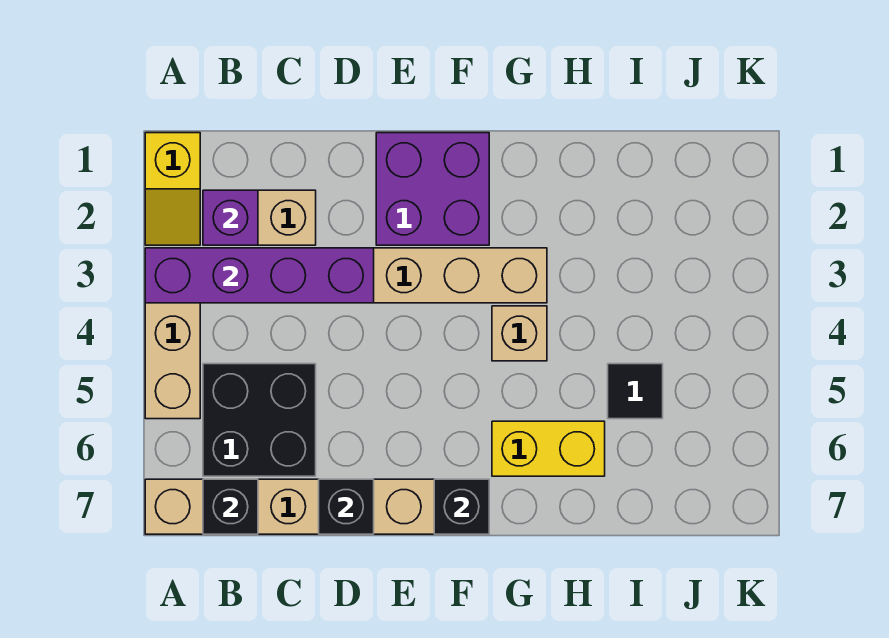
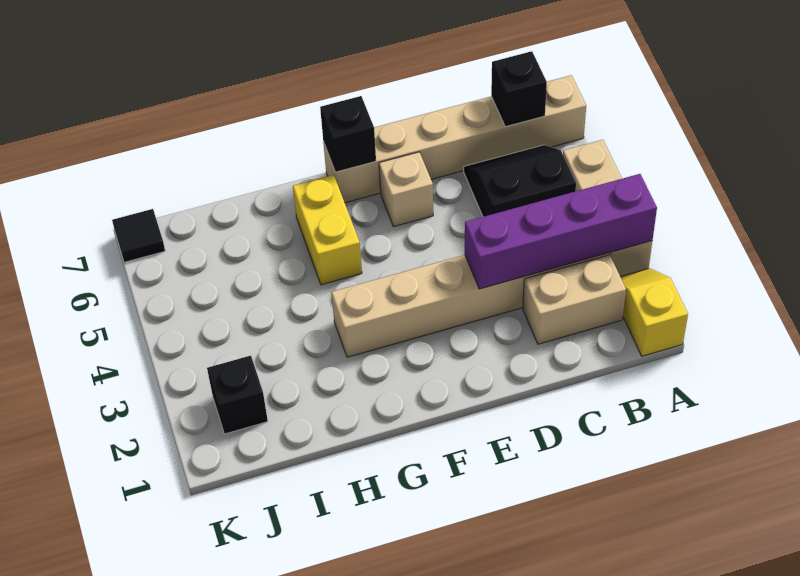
purple 1x1 brick [203,190,258,245] -> none
black 2x2 brick [203,364,316,476] -> black 2x2 slope [464,145,576,217]
black 1x1 brick [319,479,374,534] -> black 1x1 brick moved to [207,356,268,434]
purple 2x2 brick [376,133,489,245] -> none
tan 1x1 brick [492,306,547,361] -> tan 1x1 brick moved to [379,152,433,227]
yellow 1x2 brick [492,421,605,476] -> yellow 1x2 brick turned to [293,175,362,285]
black 1x1 tile [608,364,663,419] -> black 1x1 tile moved to [112,209,165,262]

